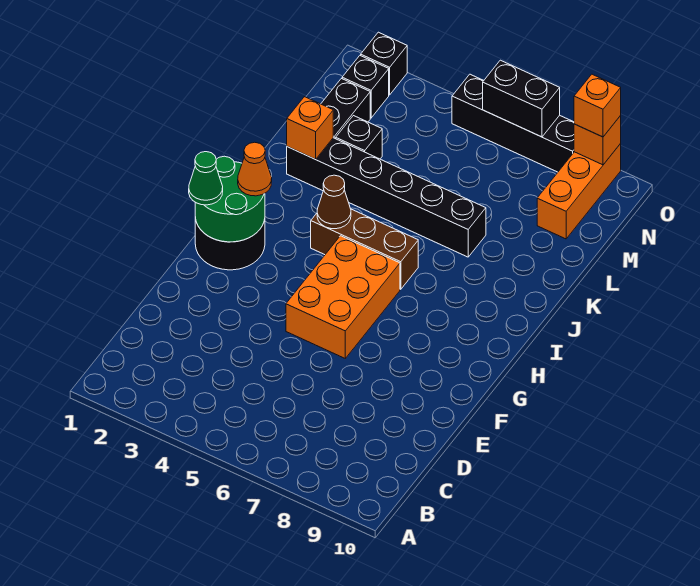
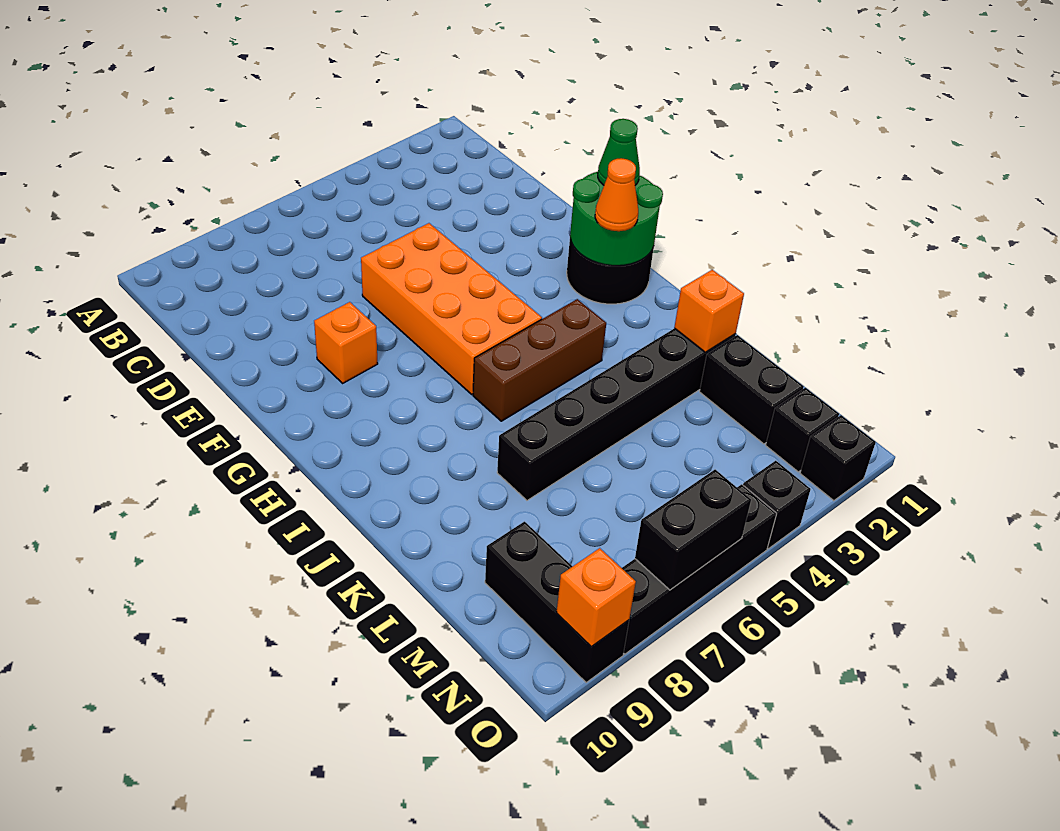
orange 2x3 brick [286,236,400,358] -> orange 2x4 brick [361,223,542,394]
brown 1x1 cone [317,175,351,229] -> none
black 1x1 brick [336,116,382,159] -> black 1x1 brick moved to [743,461,811,549]
orange 1x3 brick [537,144,621,239] -> black 1x3 brick [485,522,629,682]
orange 1x1 brick [574,74,621,137] -> orange 1x1 brick moved to [314,302,378,383]

